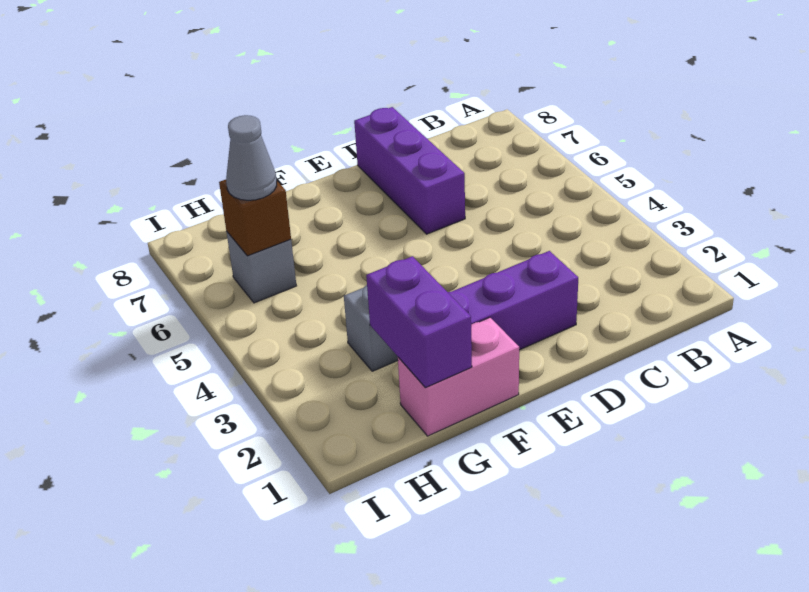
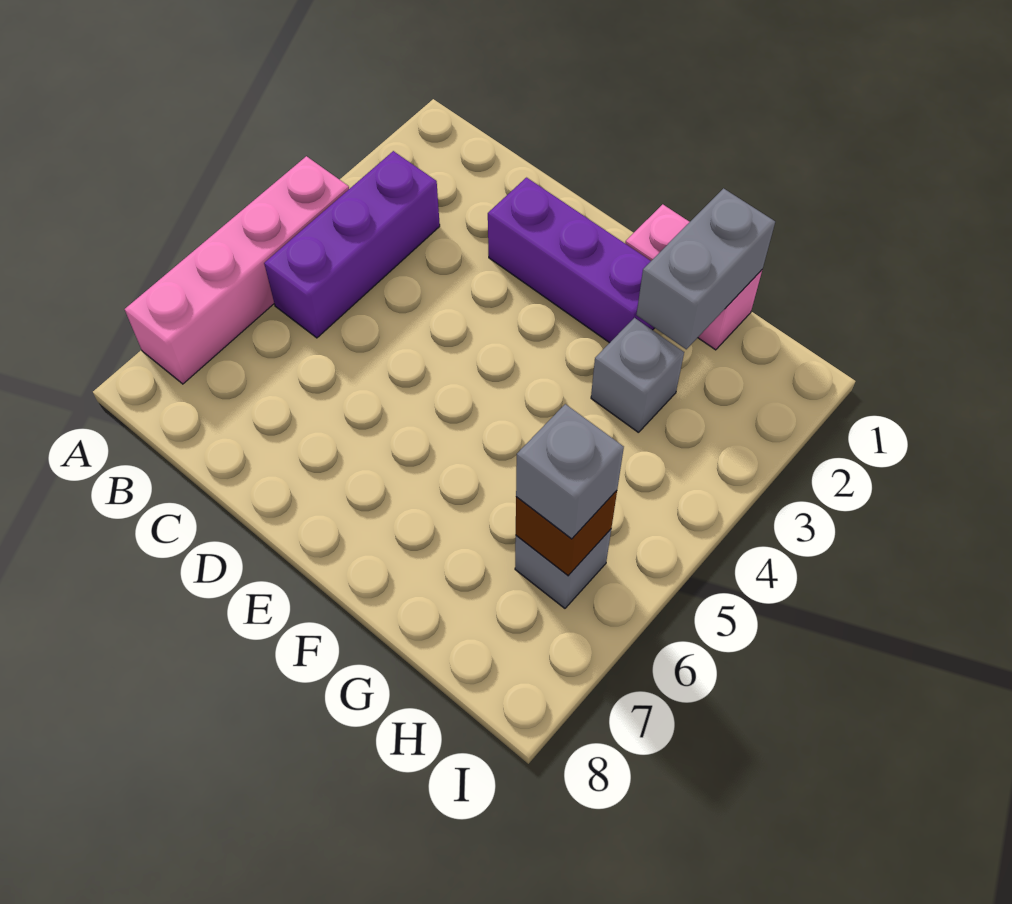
none -> pink 1x4 brick [125,156,349,384]
purple 1x3 brick [354,107,465,234] -> purple 1x3 brick moved to [264,151,440,338]
purple 1x2 brick [366,256,472,388] -> grey 1x2 brick [636,188,775,349]
grey 1x1 cone [226,115,277,200] -> grey 1x1 brick [516,404,624,539]

